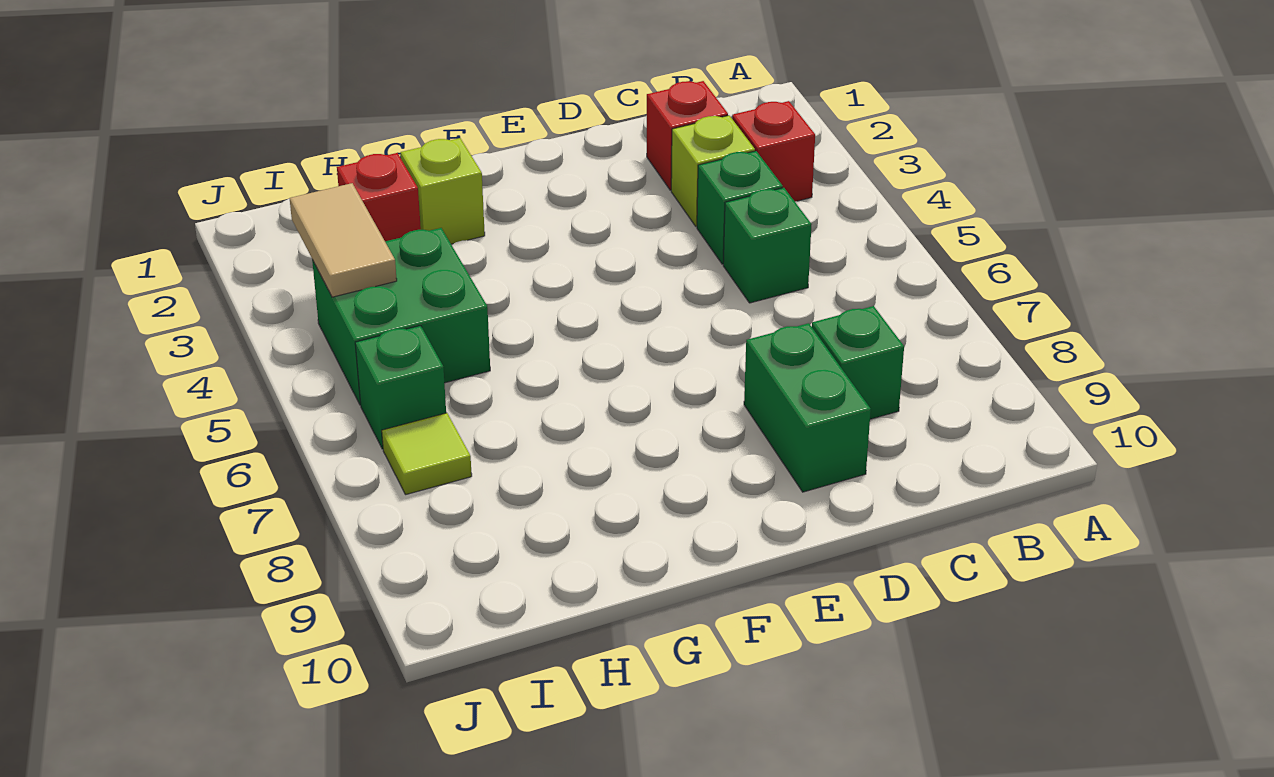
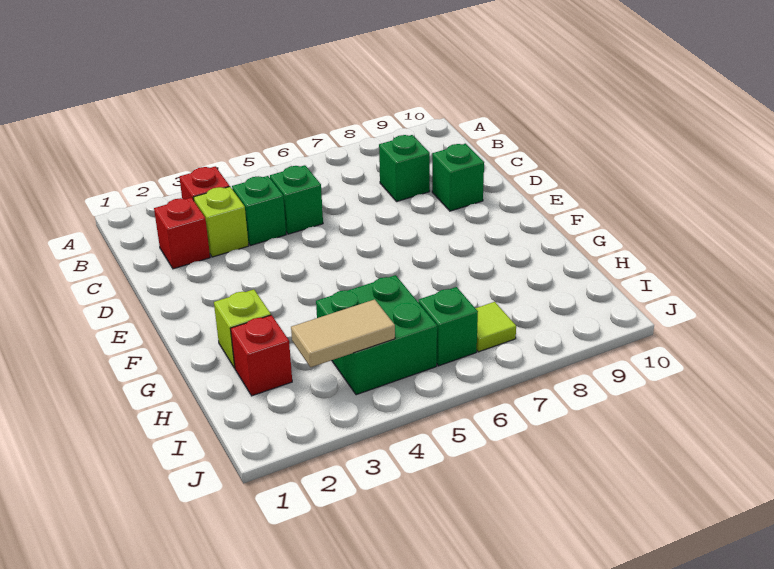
green 1x2 brick [744,323,871,492] -> green 1x1 brick [432,143,484,211]

